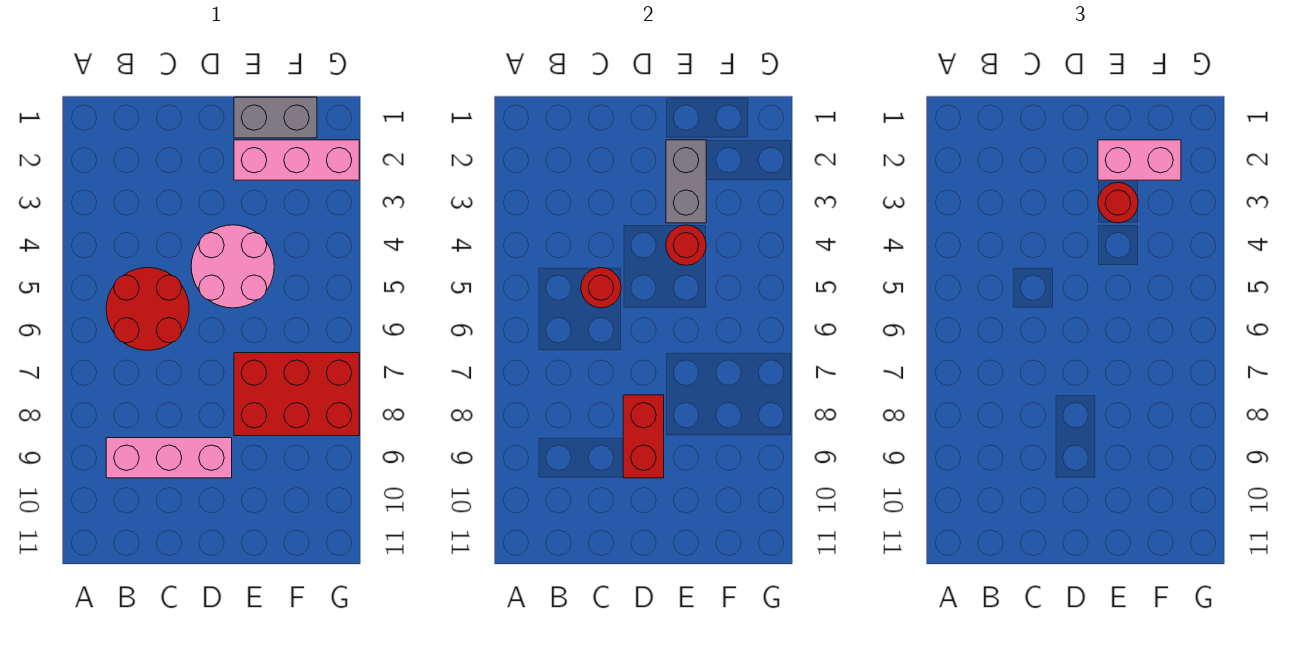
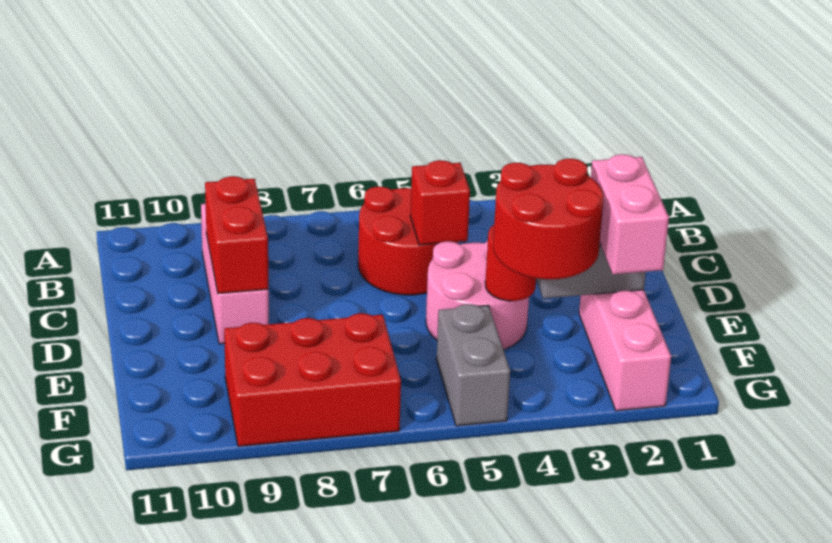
red 1x1 round brick [581,268,621,308] -> red 1x1 brick [410,160,470,245]
red 1x2 brick [623,395,664,478] -> red 1x2 brick turned to [205,176,268,294]
grey 1x2 brick [234,97,317,138] -> grey 1x2 brick moved to [436,304,510,426]
red 1x1 round brick [1098,183,1138,223] -> red 2x2 round brick [493,159,603,279]
red 2x3 brick [234,353,359,436] -> red 2x3 brick turned to [224,313,401,446]

